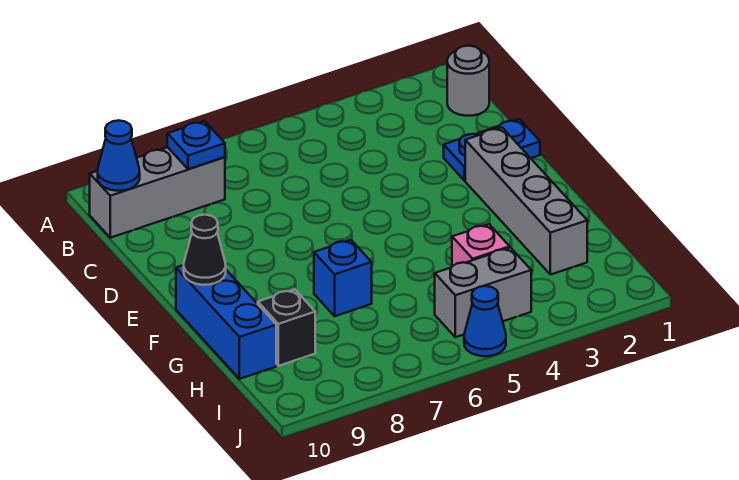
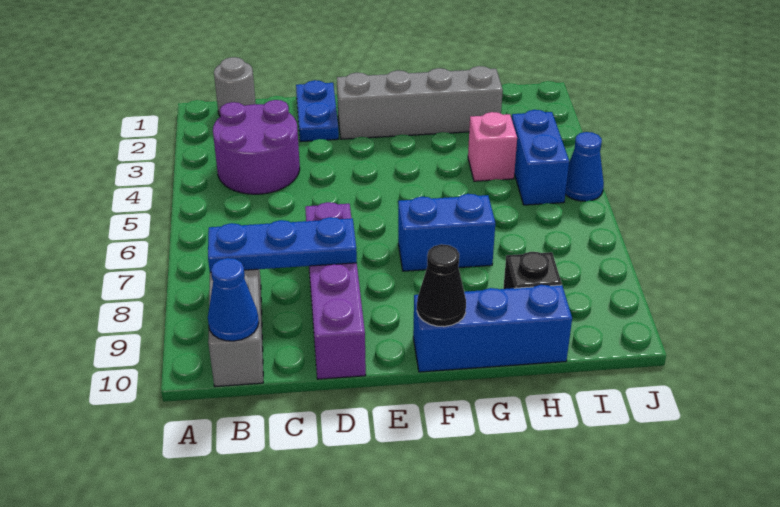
none -> purple 2x2 round brick [213,100,300,194]
blue 1x1 plate [167,121,225,169] -> blue 1x3 plate [208,217,357,272]
none -> purple 1x4 brick [305,202,366,379]
blue 1x1 brick [314,240,372,316] -> blue 1x2 brick [398,194,495,271]
grey 1x2 brick [435,248,531,337] -> blue 1x2 brick [512,110,569,205]

